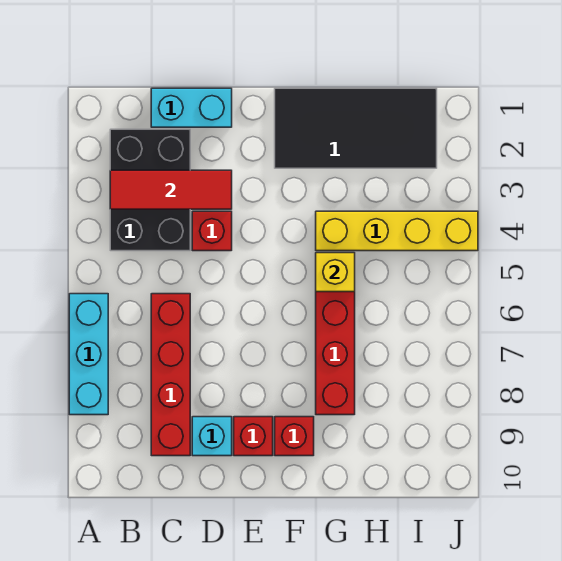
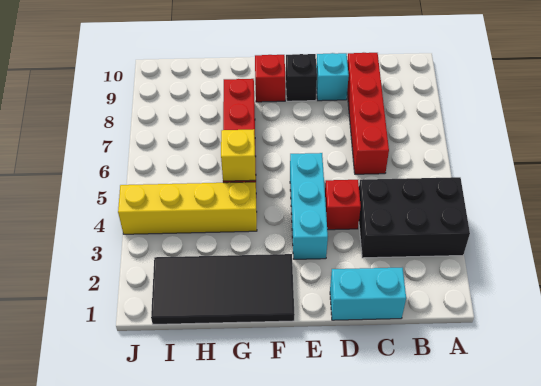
cyan 1x3 brick [69,294,108,415] -> cyan 1x3 brick moved to [290,153,328,259]
black 2x3 brick [110,129,190,251] -> black 2x3 brick turned to [359,177,470,258]
red 1x3 tile [110,170,232,209] -> none
red 1x1 brick [234,417,273,456] -> black 1x1 brick [286,54,317,101]

